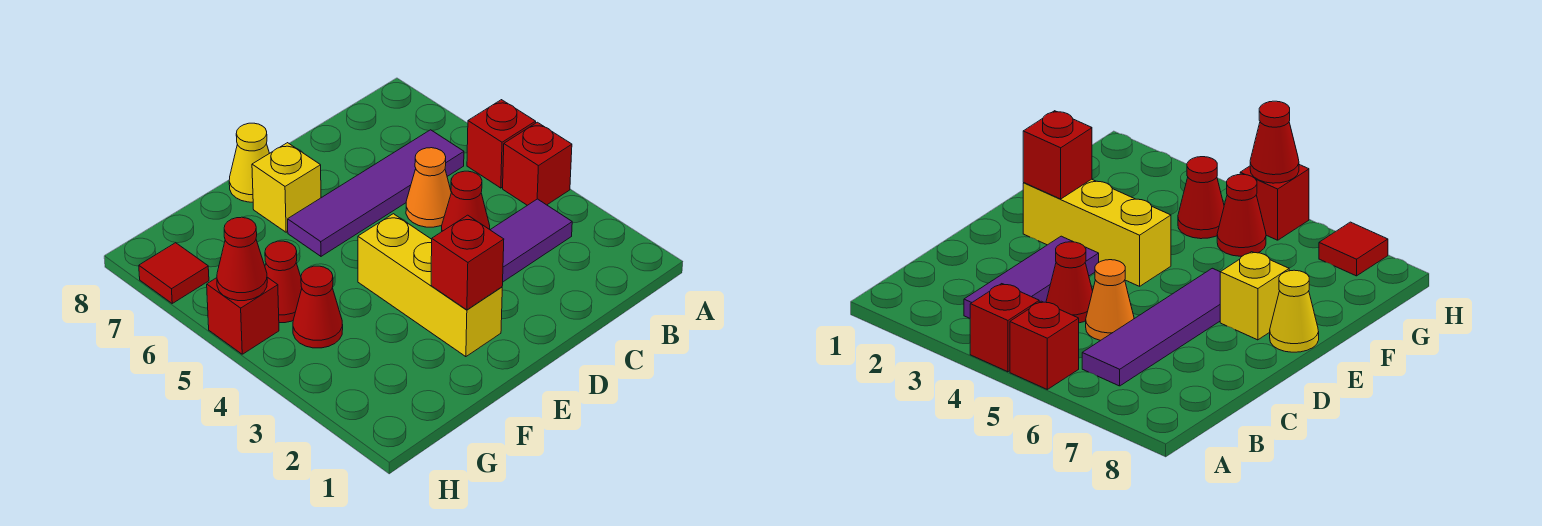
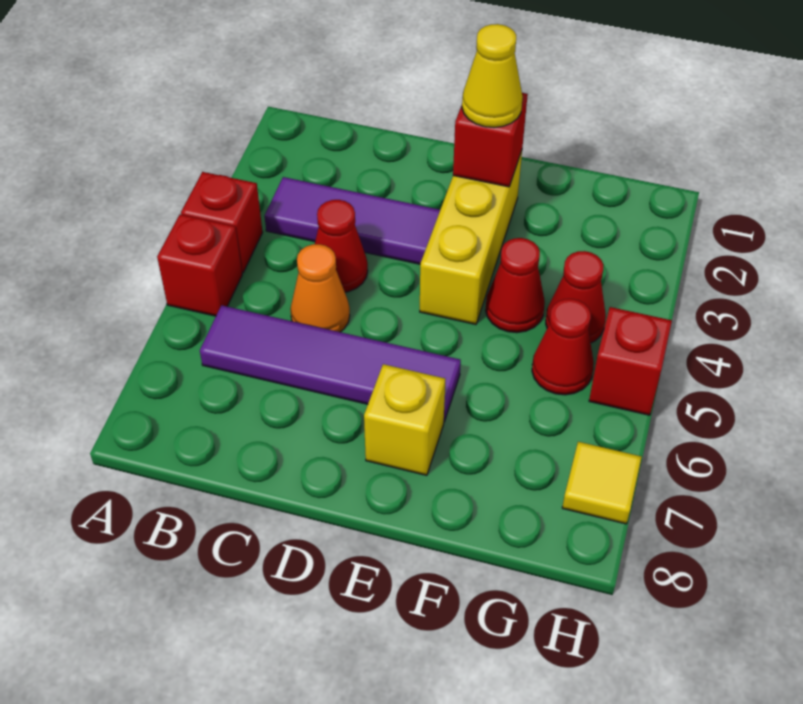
yellow 1x1 cone [229,123,269,202] -> yellow 1x1 cone moved to [462,24,523,128]
red 1x1 cone [217,217,267,301] -> red 1x1 cone moved to [485,238,545,333]
red 1x1 tile [139,243,209,303] -> yellow 1x1 tile [562,442,642,524]

